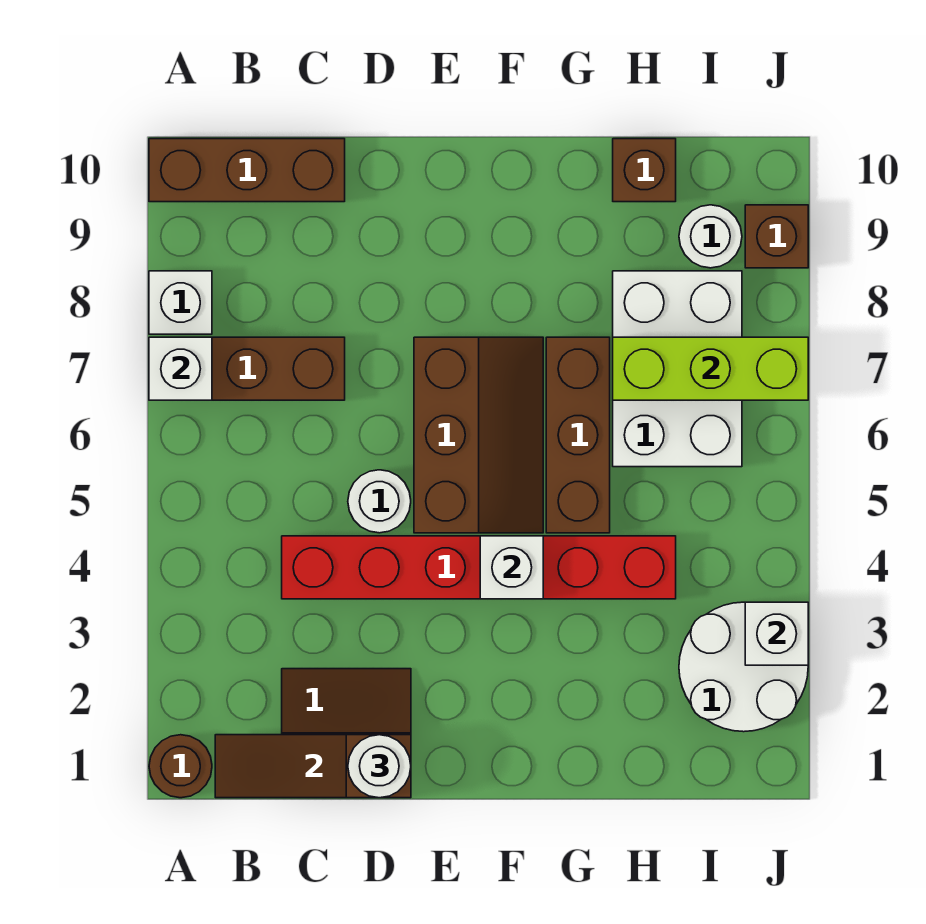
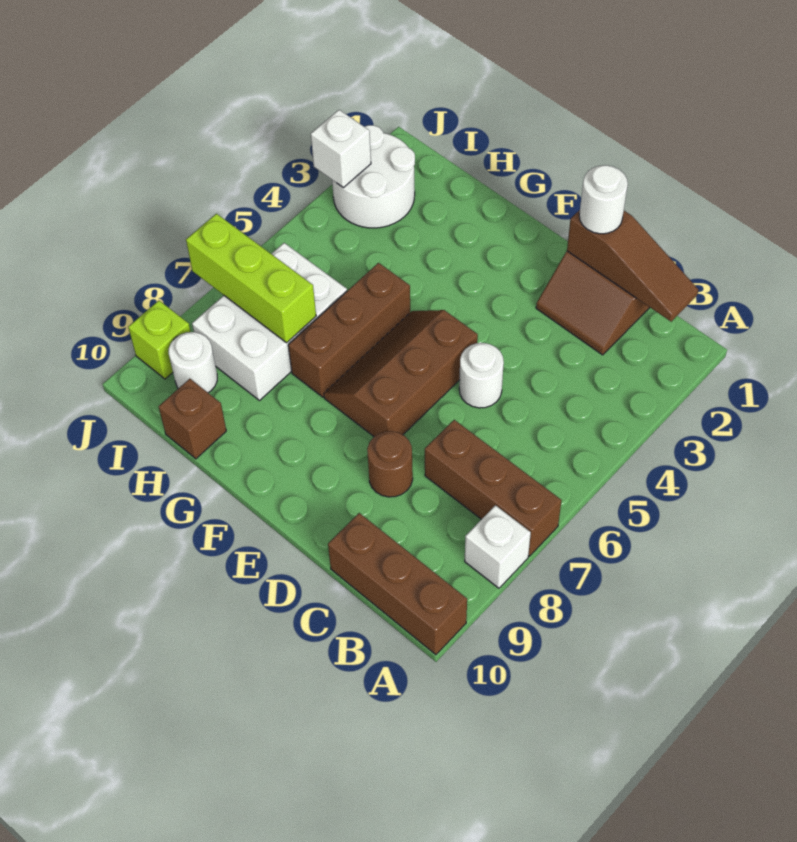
brown 1x1 round brick [149,735,212,798] -> brown 1x1 round brick moved to [367,431,413,497]
white 1x1 brick [149,337,212,400] -> none
red 1x6 brick [282,536,676,599] -> none
white 1x1 brick [480,536,543,599] -> none
brown 1x1 brick [745,205,808,268] -> lime 1x1 brick [128,301,191,379]

